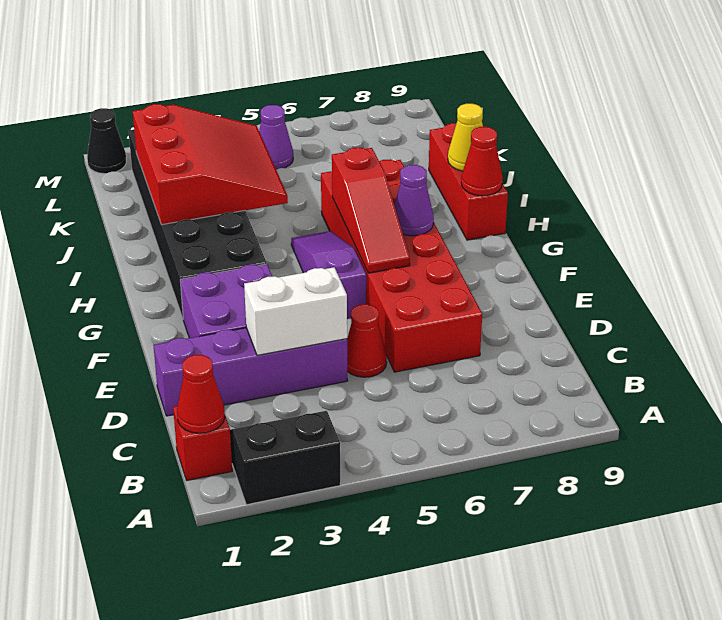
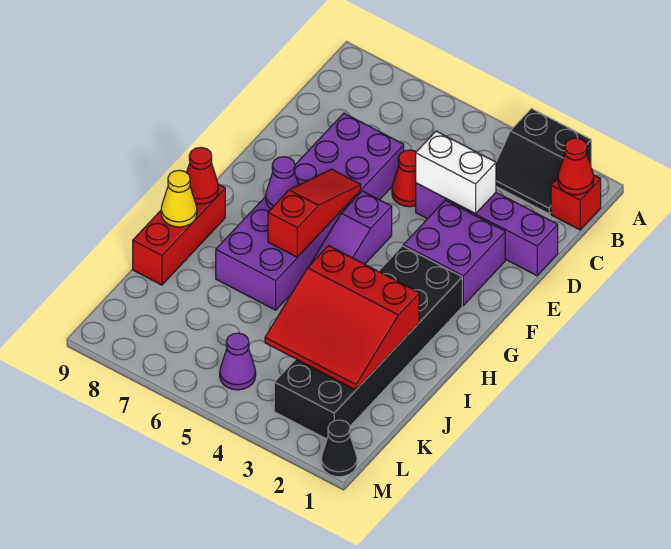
red 2x6 brick [321,160,482,372] -> purple 2x6 brick [216,113,404,310]
red 3x3 slope [133,104,288,225] -> red 3x3 slope turned to [265,246,419,390]

